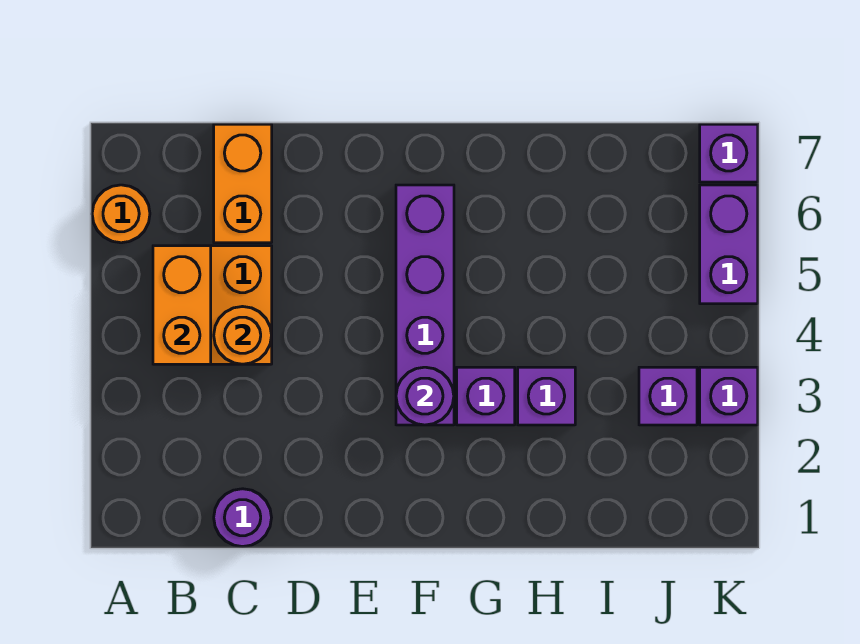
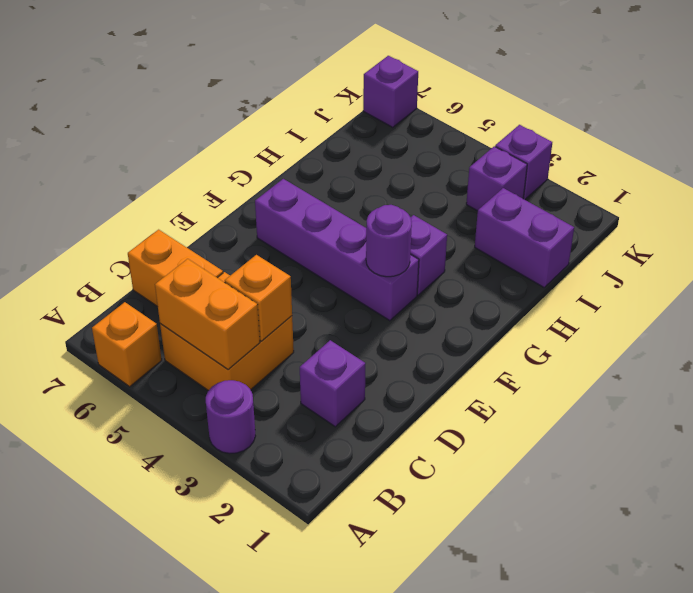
orange 1x1 round brick [92,185,150,243] -> orange 1x1 brick [92,302,162,387]
purple 1x1 round brick [214,489,272,547] -> purple 1x1 round brick moved to [206,380,255,454]
orange 1x1 round brick [214,307,272,364] -> orange 1x1 brick [225,255,292,341]
purple 1x1 brick [518,367,575,425] -> purple 1x1 brick moved to [300,340,365,427]
purple 1x2 brick [700,185,758,304] -> purple 1x2 brick moved to [475,188,574,287]

